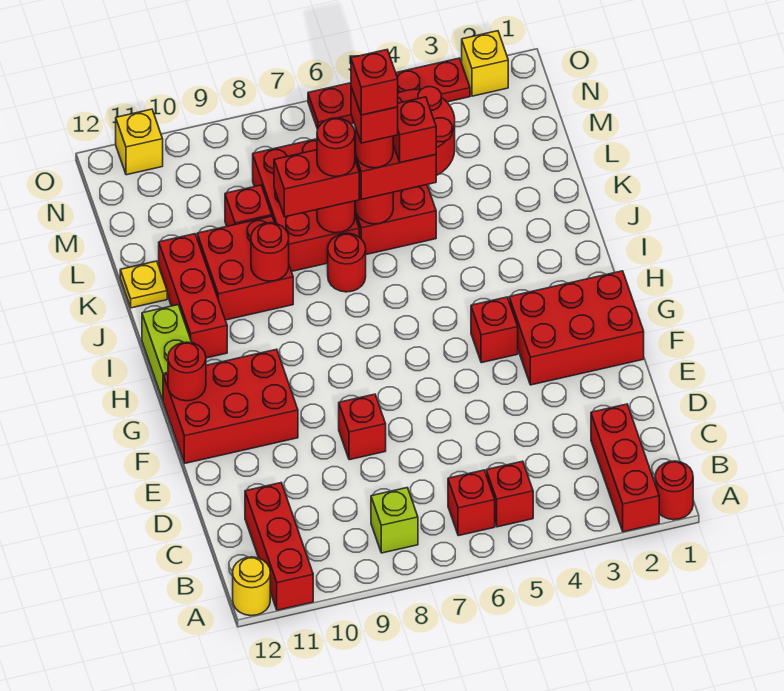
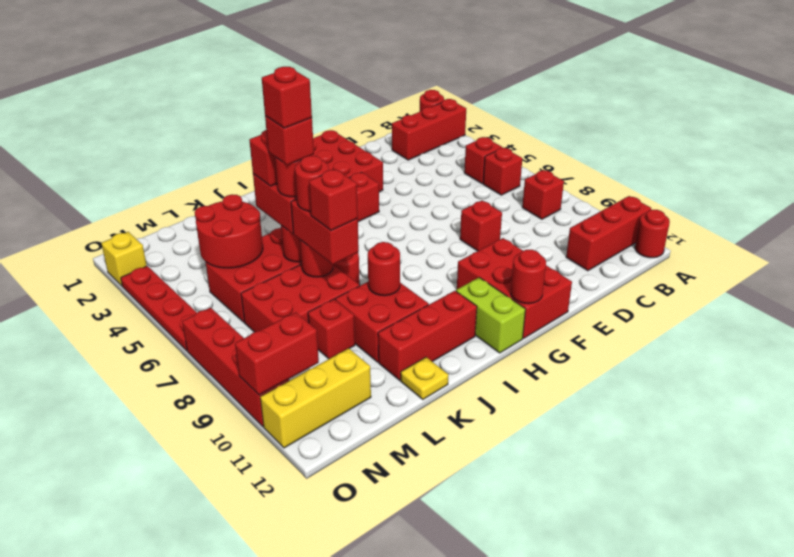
yellow 1x1 round brick [233,557,270,616] -> red 1x1 round brick [635,210,670,258]
lime 1x1 brick [371,488,418,553] -> red 1x1 brick [522,170,564,219]
lime 1x2 brick [142,305,192,400] -> lime 1x2 brick turned to [456,278,526,353]
none -> red 1x1 brick [309,169,358,231]
none -> red 1x2 brick [235,312,319,395]
none -> red 1x4 brick [182,308,289,427]
yellow 1x1 brick [116,109,163,175] -> yellow 1x3 brick [260,348,371,448]

